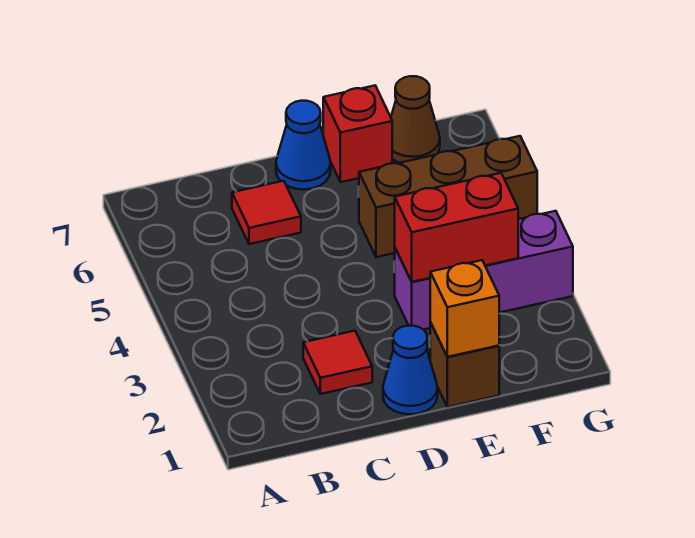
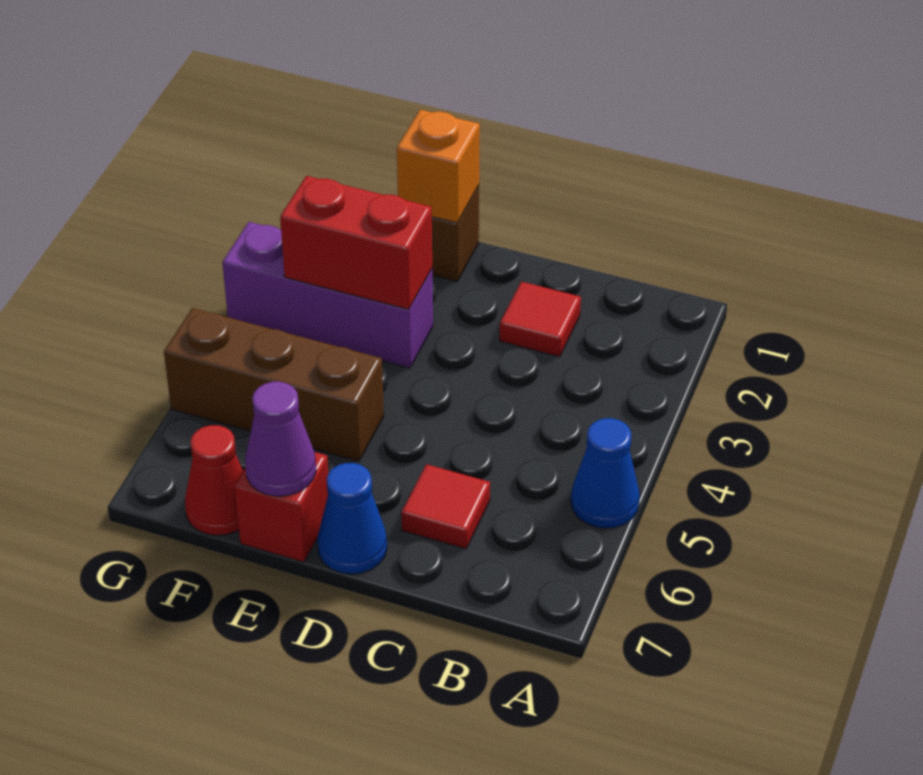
blue 1x1 cone [383,326,438,414] -> blue 1x1 cone moved to [571,418,640,528]
none -> purple 1x1 cone [245,382,316,496]
brown 1x1 cone [391,76,440,163] -> red 1x1 cone [185,425,243,535]

